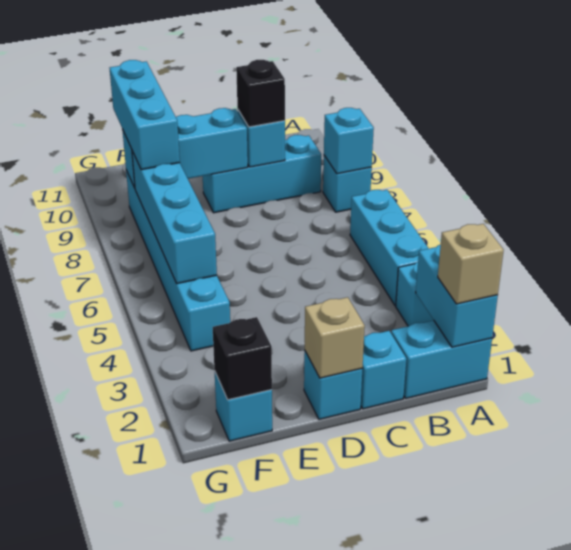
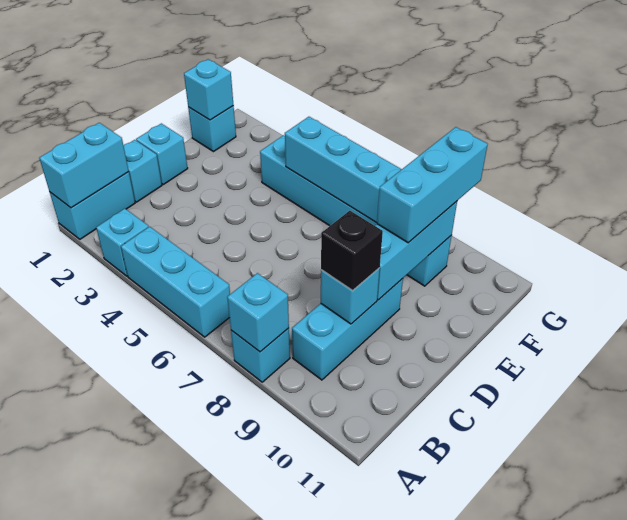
cyan 1x2 brick [416,244,498,347] -> cyan 1x2 brick turned to [39,123,129,208]
tan 1x1 brick [438,224,504,304] -> none
tan 1x1 brick [305,297,365,378] -> none
black 1x1 brick [213,317,272,400] -> cyan 1x1 brick [184,59,233,120]
cyan 1x3 brick [110,60,180,170] -> cyan 1x3 brick turned to [377,127,488,243]

